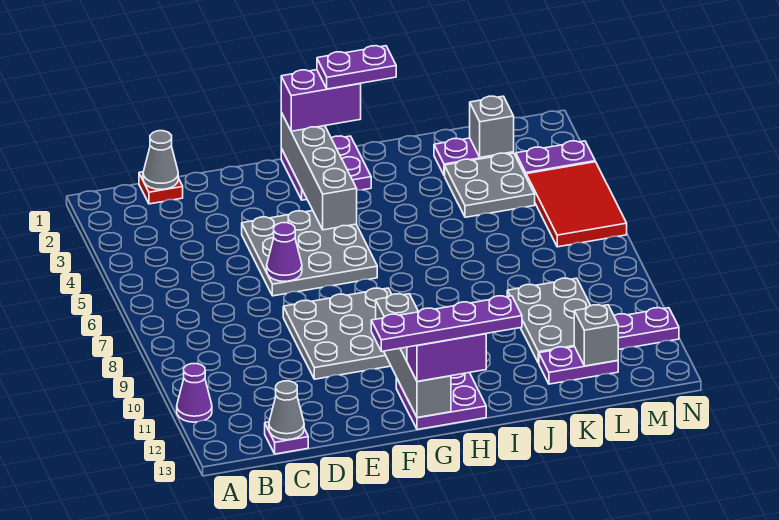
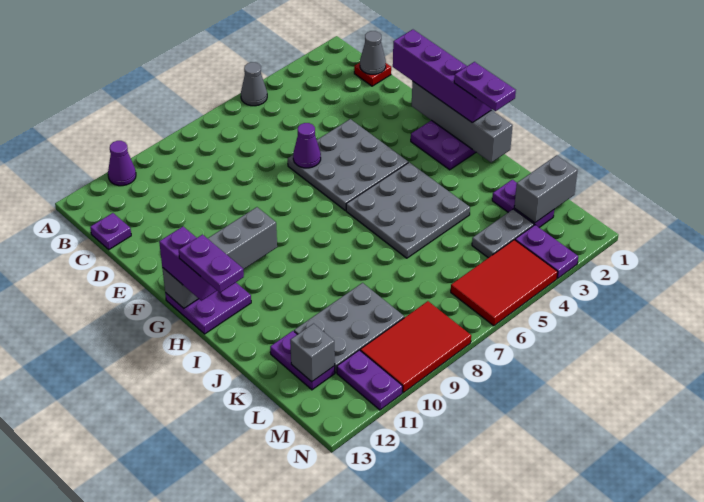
grey 1x1 cone [269,381,304,440] -> grey 1x1 cone moved to [241,62,267,106]
grey 3x3 plate [283,288,392,379] -> grey 3x3 plate moved to [346,162,470,258]
purple 1x4 plate [371,296,522,352] -> purple 1x2 plate [179,235,244,293]
grey 1x4 brick [281,113,357,230] -> grey 1x4 brick turned to [412,81,513,162]
purple 1x2 brick [281,70,361,131] -> purple 1x4 brick [393,30,492,122]
grey 2x2 plate [445,153,535,217] -> grey 1x2 plate [472,209,534,258]
grey 1x1 brick [470,96,514,158] -> grey 1x2 brick [514,155,578,223]
none -> red 2x3 tile [360,301,471,393]

